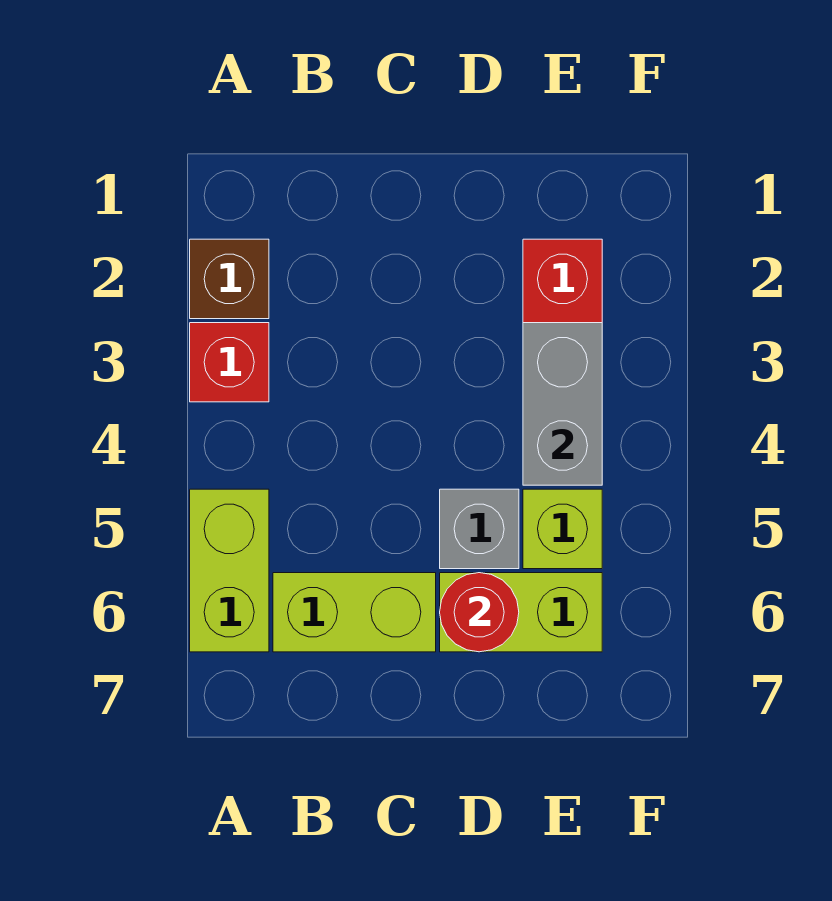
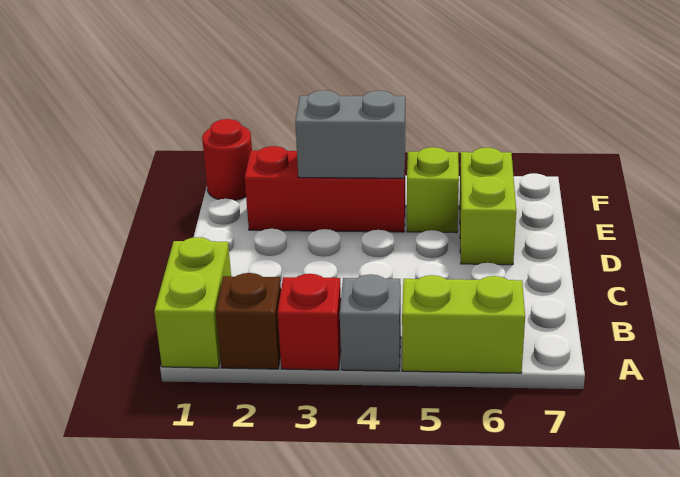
lime 1x2 brick [273,573,436,652] -> lime 1x2 brick moved to [154,237,231,368]
grey 1x1 brick [440,489,519,569] -> grey 1x1 brick moved to [340,274,401,371]
red 1x1 round brick [440,573,519,652] -> red 1x1 round brick moved to [202,119,252,200]

